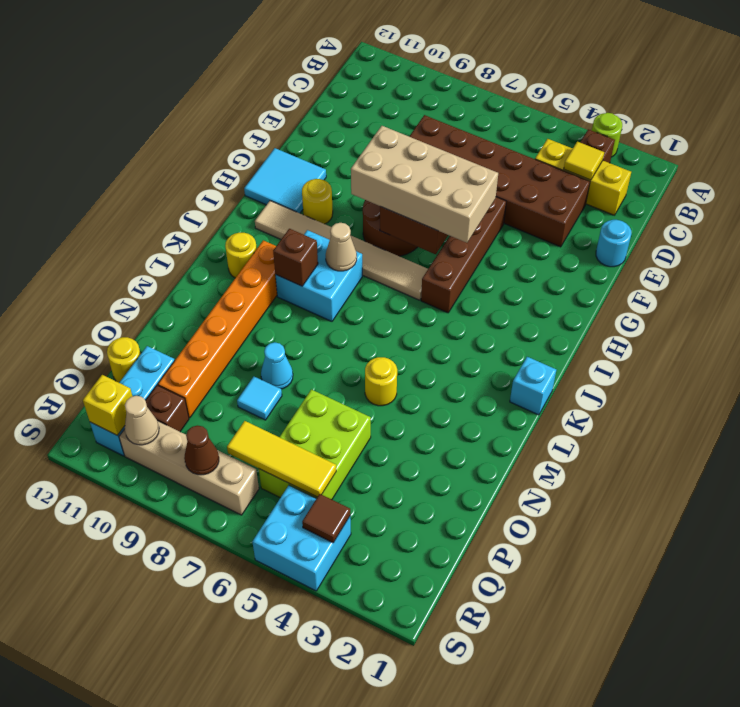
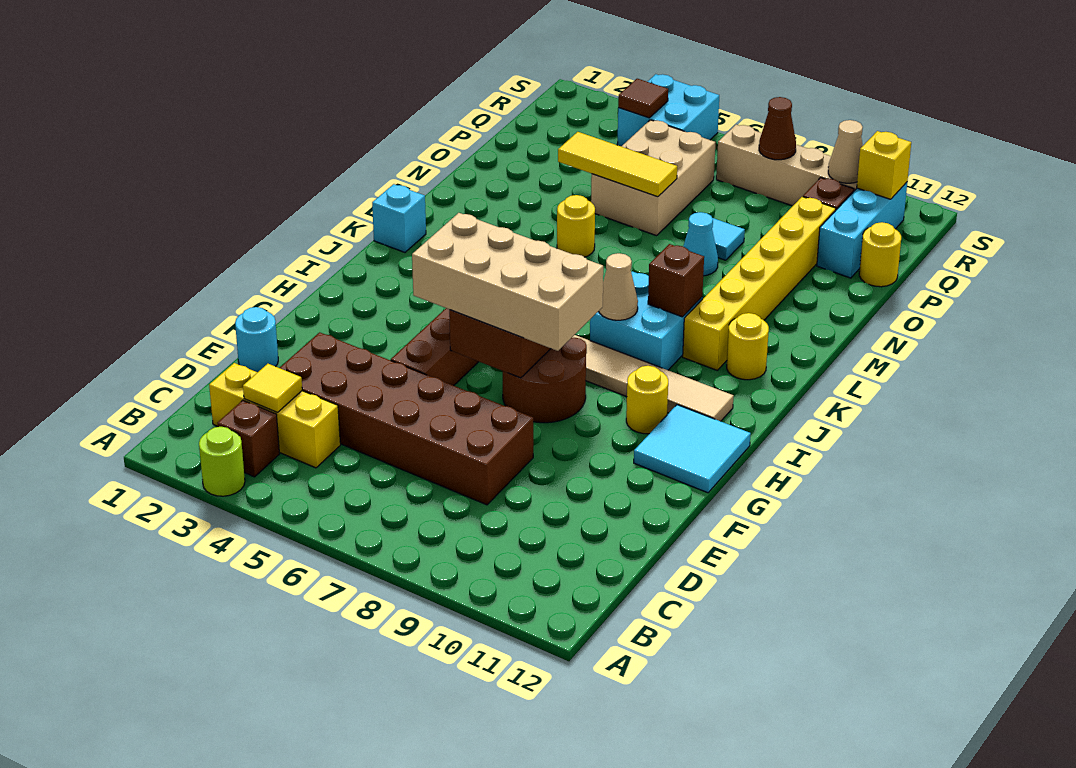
orange 1x6 brick [158,240,277,418] -> yellow 1x6 brick [683,197,836,370]
lime 2x3 brick [259,390,371,499] -> tan 2x3 brick [591,120,715,236]
yellow 1x3 tile [227,421,336,497] -> yellow 1x3 tile moved to [558,132,677,197]

